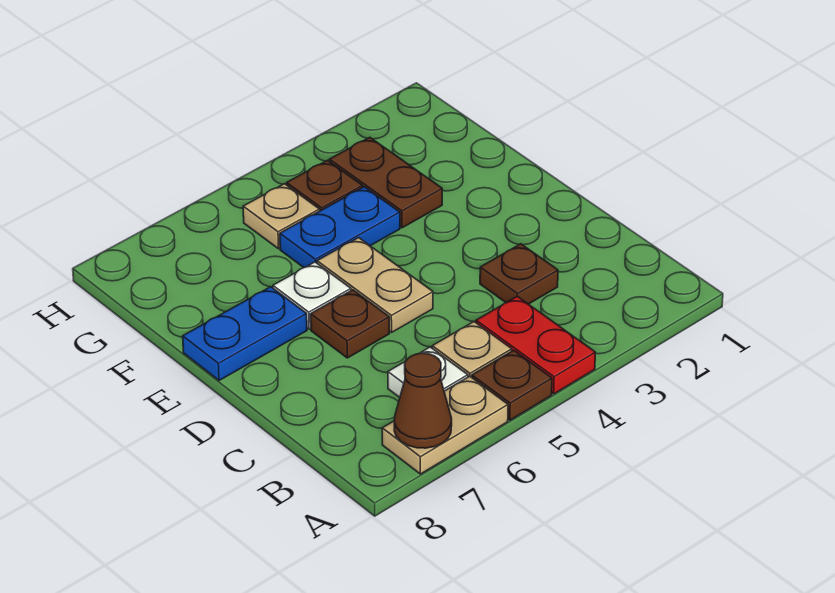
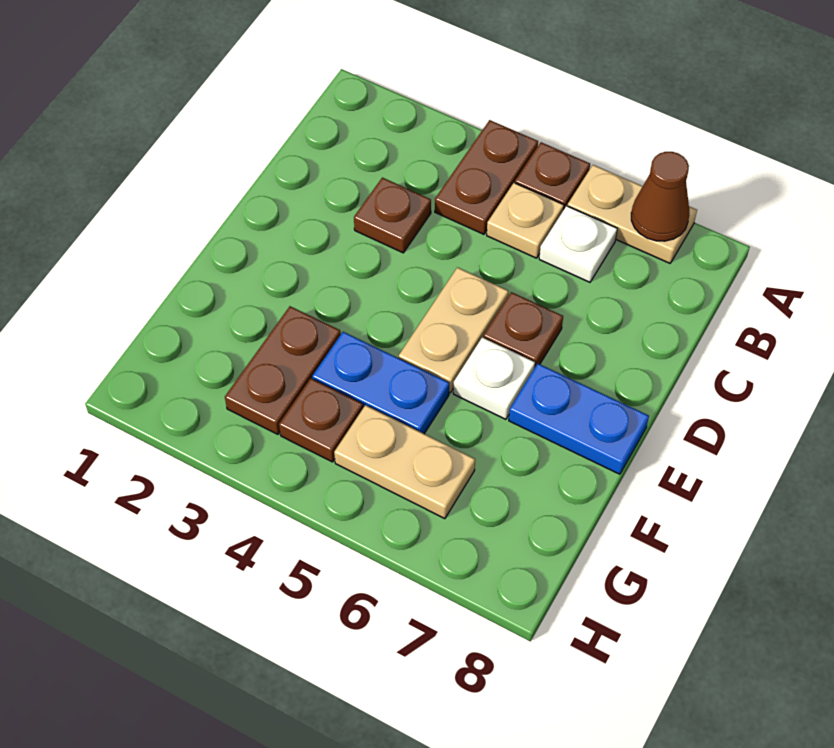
red 1x2 plate [476,296,595,394] -> brown 1x2 plate [435,120,538,234]
tan 1x1 plate [243,184,320,249] -> tan 1x2 plate [334,405,475,519]

